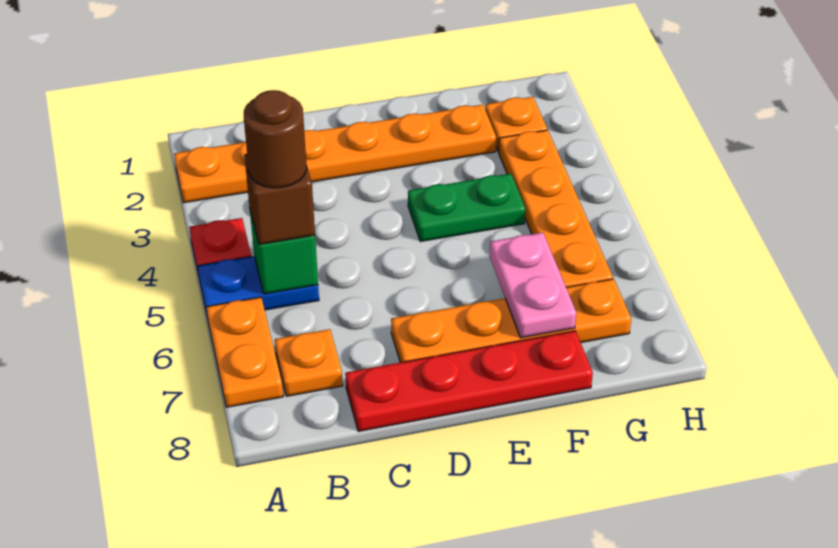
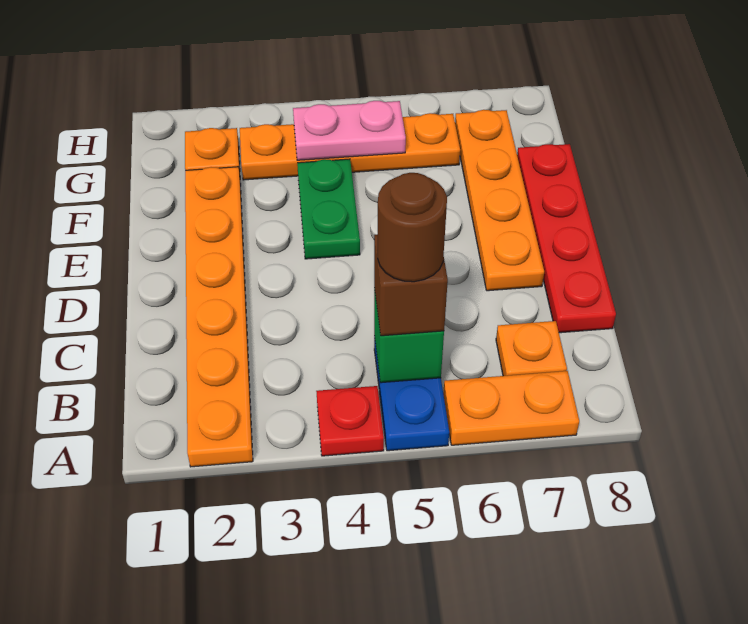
pink 1x2 plate [490,233,576,338] -> pink 1x2 plate moved to [293,101,406,160]

